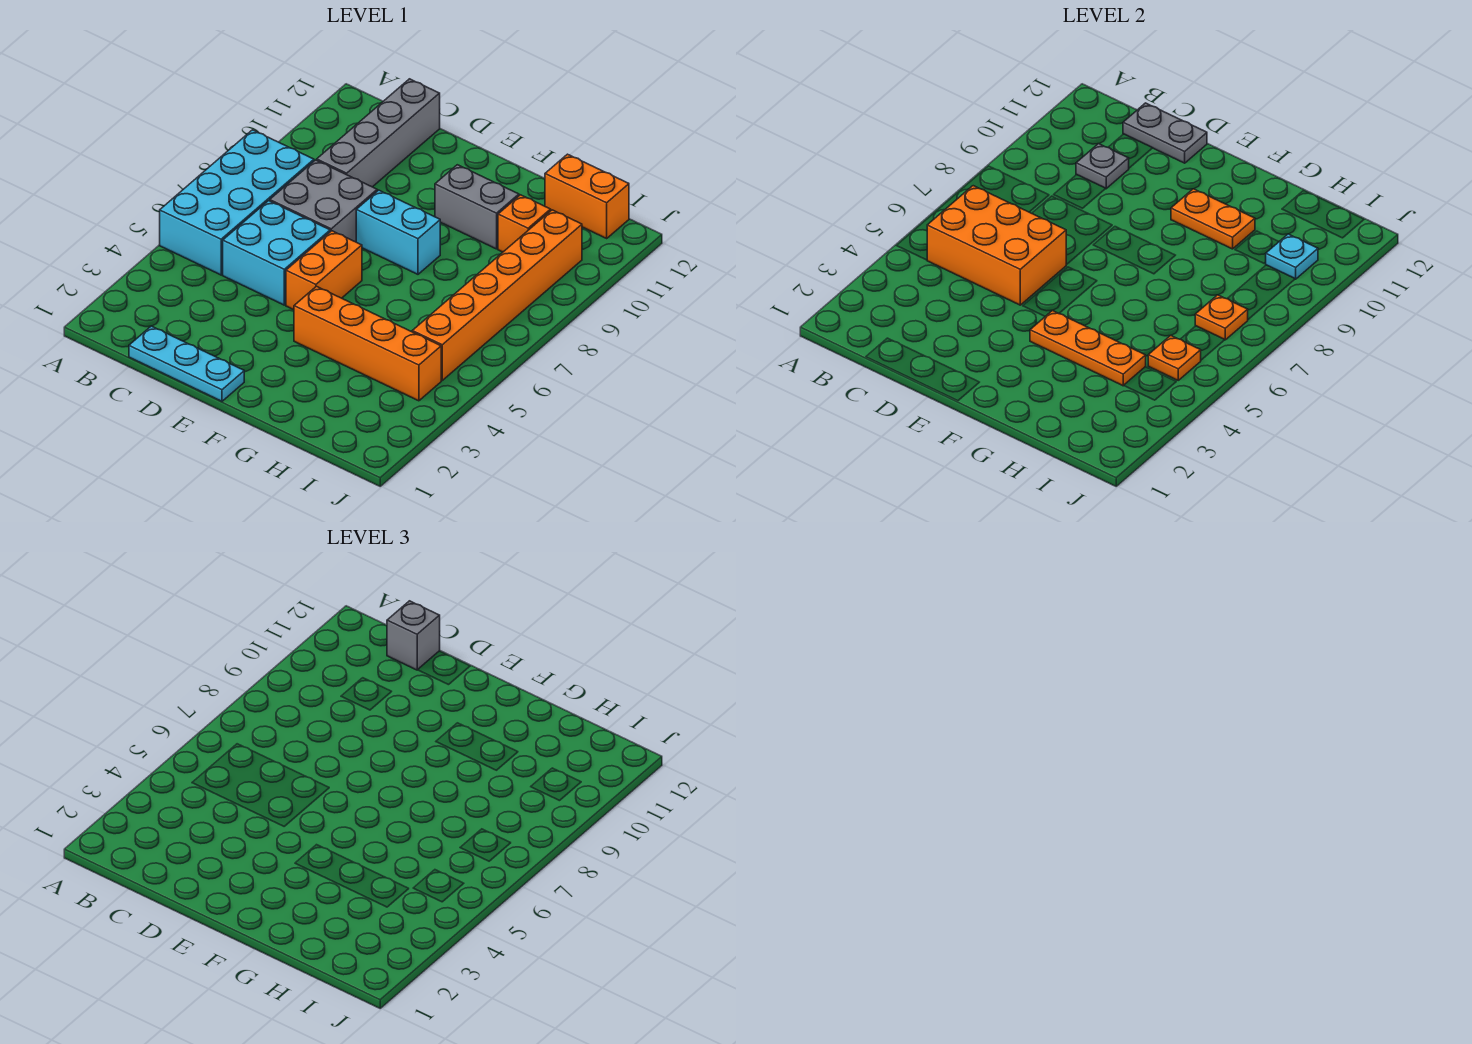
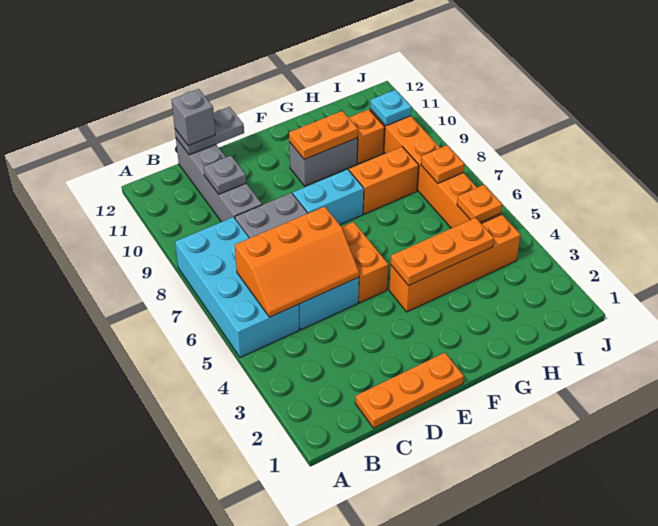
orange 2x3 brick [927,186,1066,305] -> orange 2x3 slope [235,207,359,317]
cyan 1x3 plate [129,326,244,401] -> orange 1x3 plate [355,353,464,428]
orange 1x2 brick [545,154,629,238] -> orange 1x2 brick moved to [349,147,419,214]

